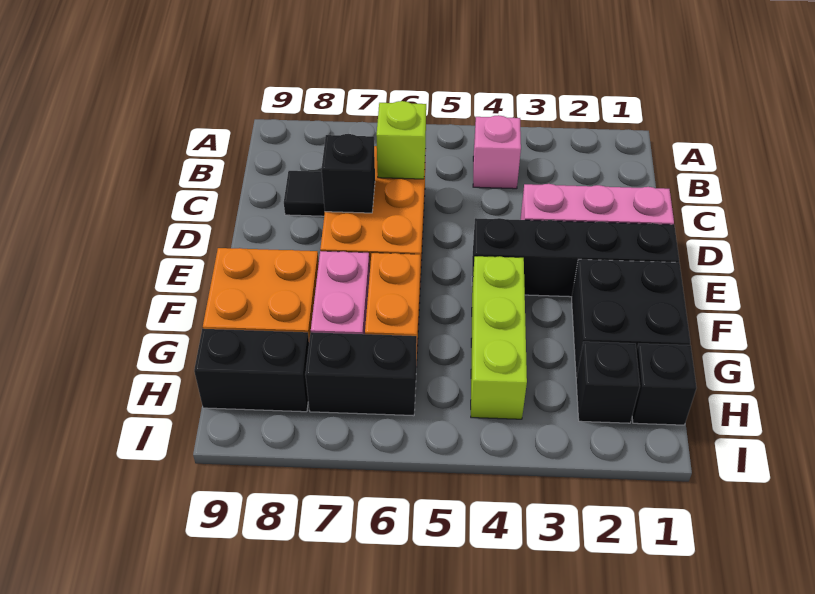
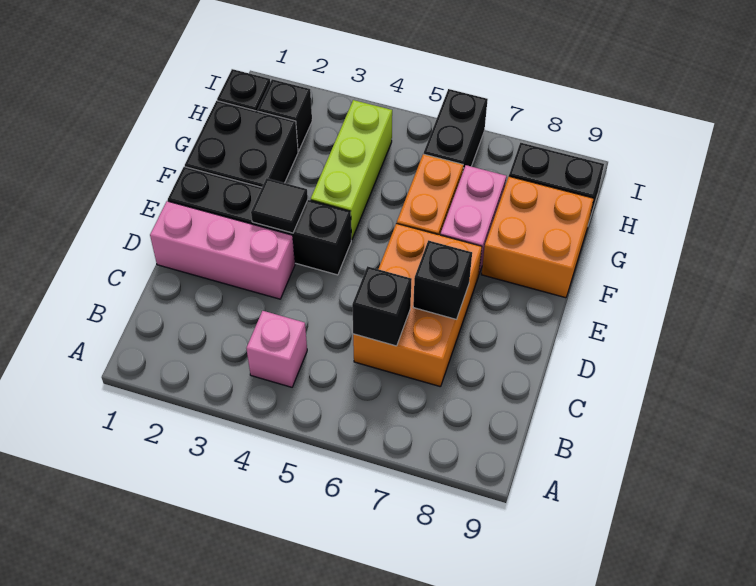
lime 1x1 brick [376,101,426,179] -> black 1x1 brick [352,266,412,346]
black 1x1 tile [284,171,325,216] -> black 1x1 tile moved to [251,178,308,233]
black 1x2 brick [305,332,417,416] -> black 1x2 brick turned to [424,89,488,170]

